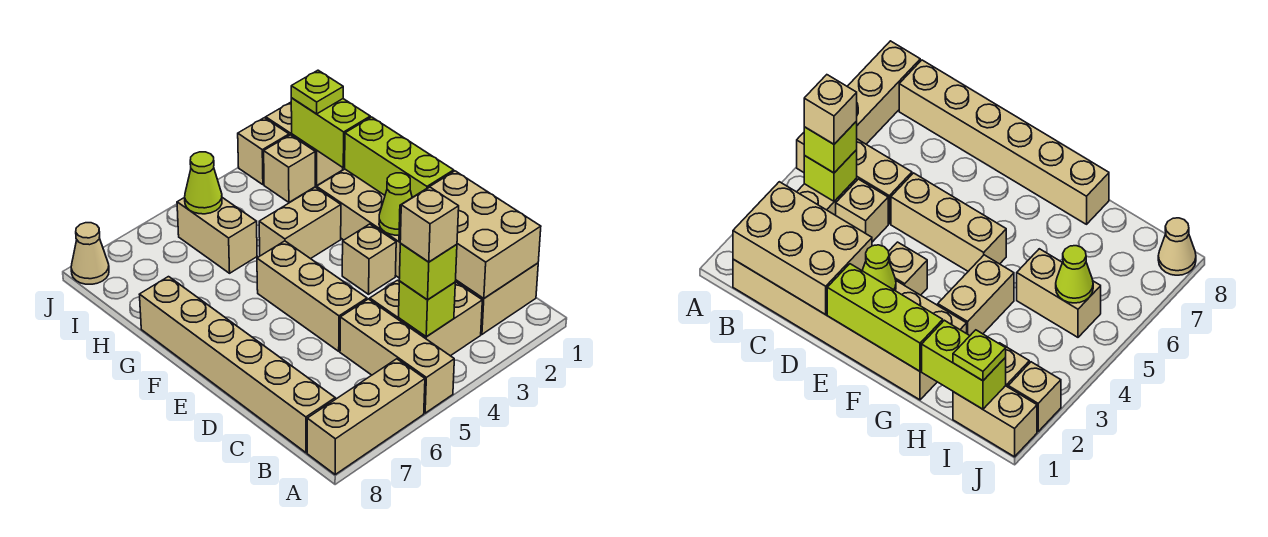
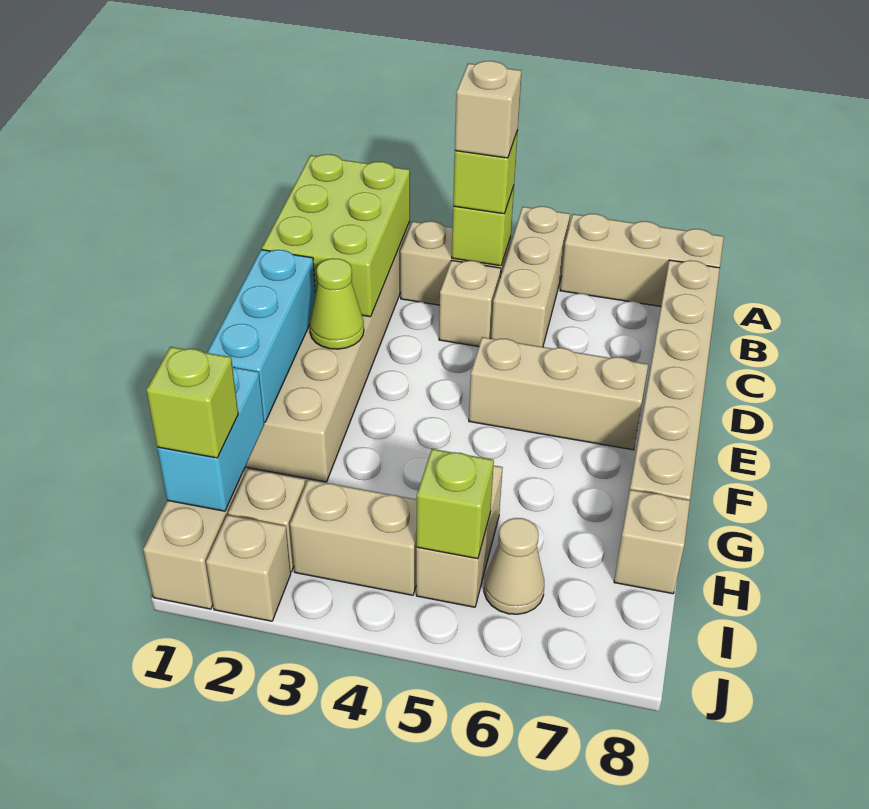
tan 2x3 brick [399,171,541,299] -> lime 2x3 brick [262,154,410,317]
tan 1x3 brick [257,241,367,351] -> tan 1x3 brick turned to [469,337,648,450]
lime 1x3 brick [345,117,454,197] -> cyan 1x3 brick [207,250,315,422]
tan 1x1 brick [342,224,396,294] -> tan 1x1 brick moved to [614,490,690,594]
tan 1x2 brick [259,187,341,259] -> tan 1x2 brick moved to [290,480,417,595]
lime 1x2 brick [291,98,370,168] -> cyan 1x2 brick [157,367,264,511]
lime 1x1 plate [291,70,343,114] -> lime 1x1 brick [146,347,238,458]
lime 1x1 cone [185,152,222,214] -> lime 1x1 brick [416,449,494,559]
tan 1x1 cone [71,223,109,284] -> tan 1x1 cone moved to [484,518,544,614]

